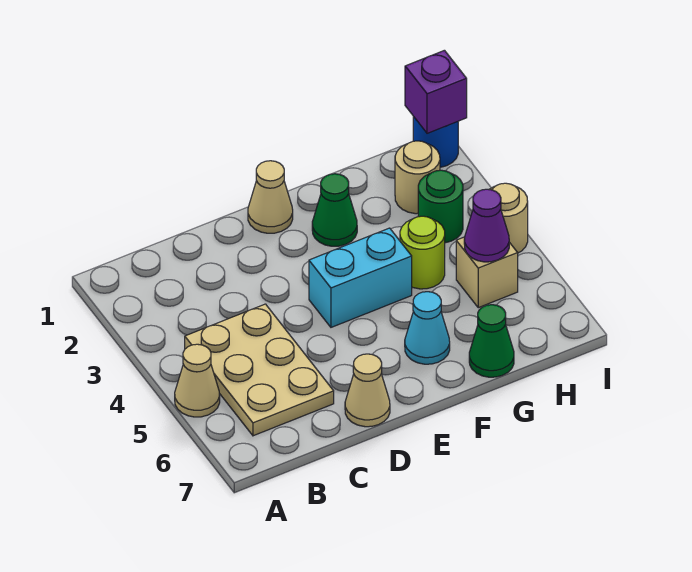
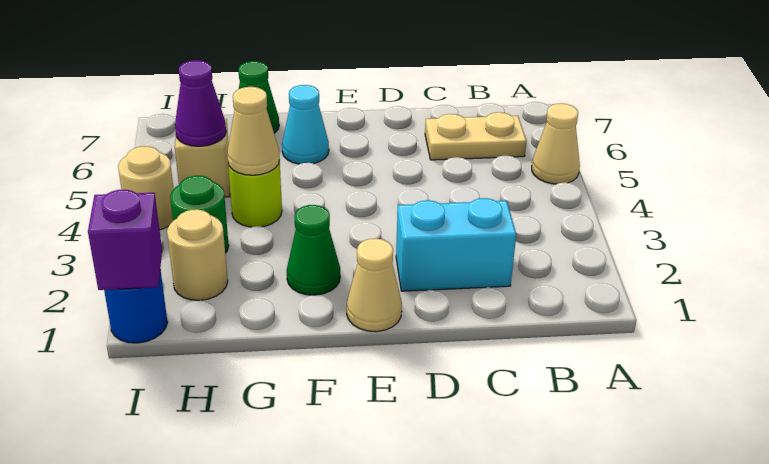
tan 2x3 plate [185,304,334,436] -> tan 1x2 plate [425,112,526,160]
tan 1x1 cone [345,354,390,427] -> tan 1x1 cone moved to [227,87,280,175]
cyan 1x2 brick [309,228,412,327] -> cyan 1x2 brick moved to [396,198,516,291]

